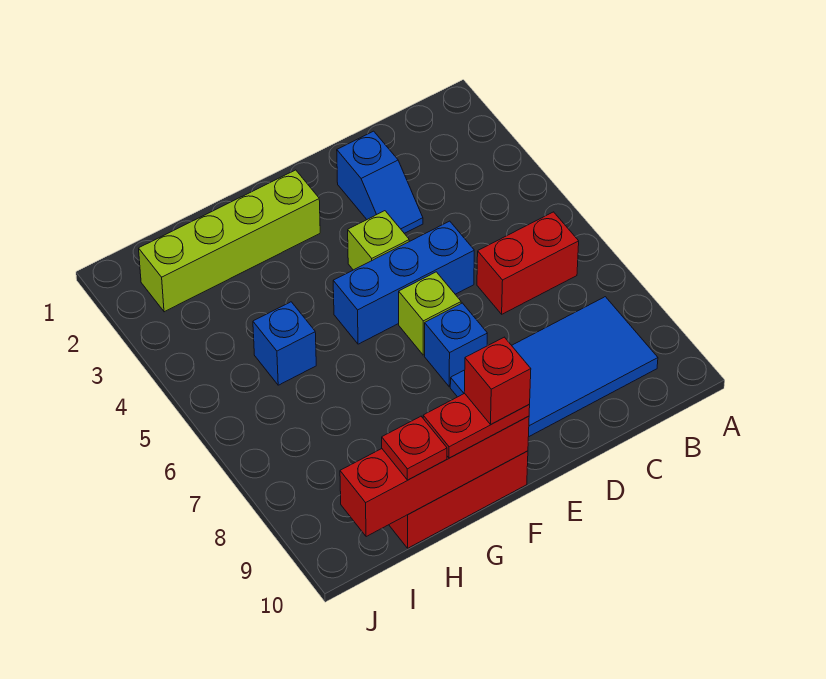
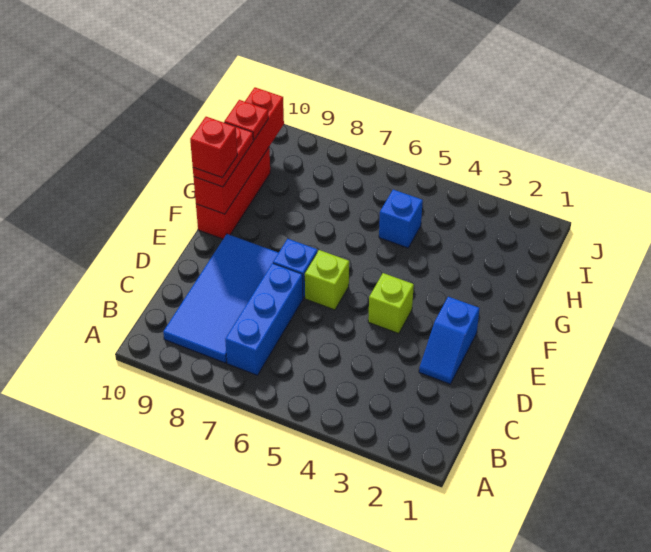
red 1x2 brick [477,212,579,314] -> none
blue 1x2 slope [337,131,423,233] -> blue 1x2 slope turned to [419,297,479,384]
blue 1x3 brick [333,221,474,344] -> blue 1x3 brick moved to [225,263,303,375]
lime 1x4 brick [139,170,320,312] -> none

